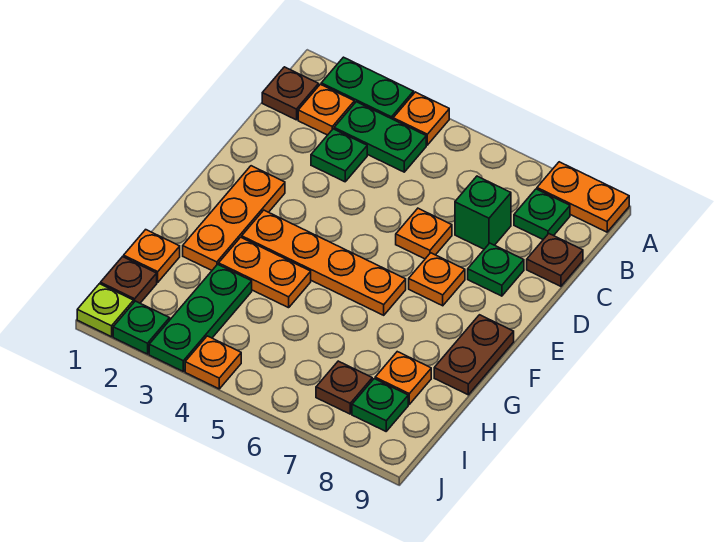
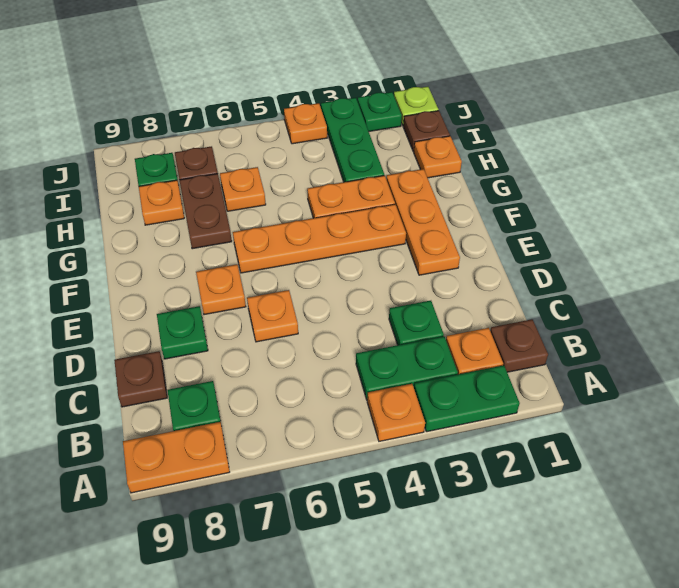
green 1x1 brick [455,176,511,249] -> none
brown 1x2 plate [434,315,514,395] -> brown 1x2 plate moved to [180,174,232,249]
none -> orange 1x1 plate [220,167,266,211]

